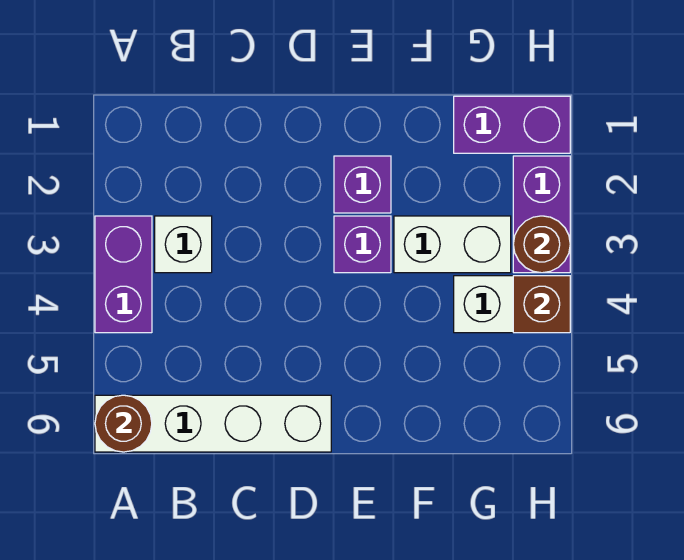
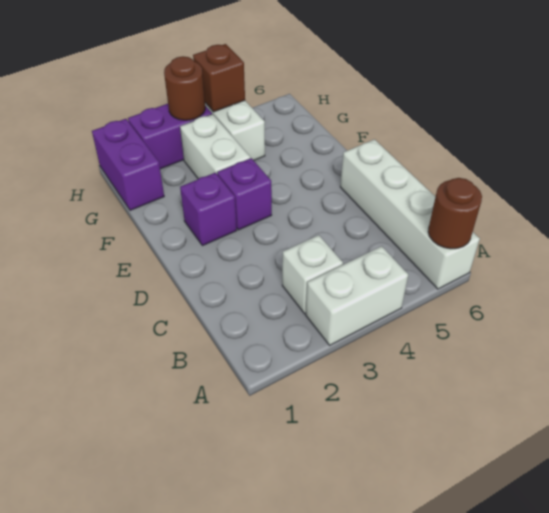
purple 1x2 brick [95,216,152,333] -> white 1x2 brick [306,246,408,345]

